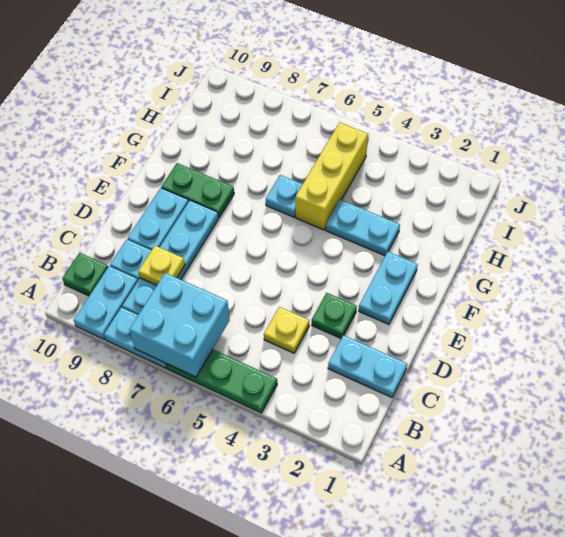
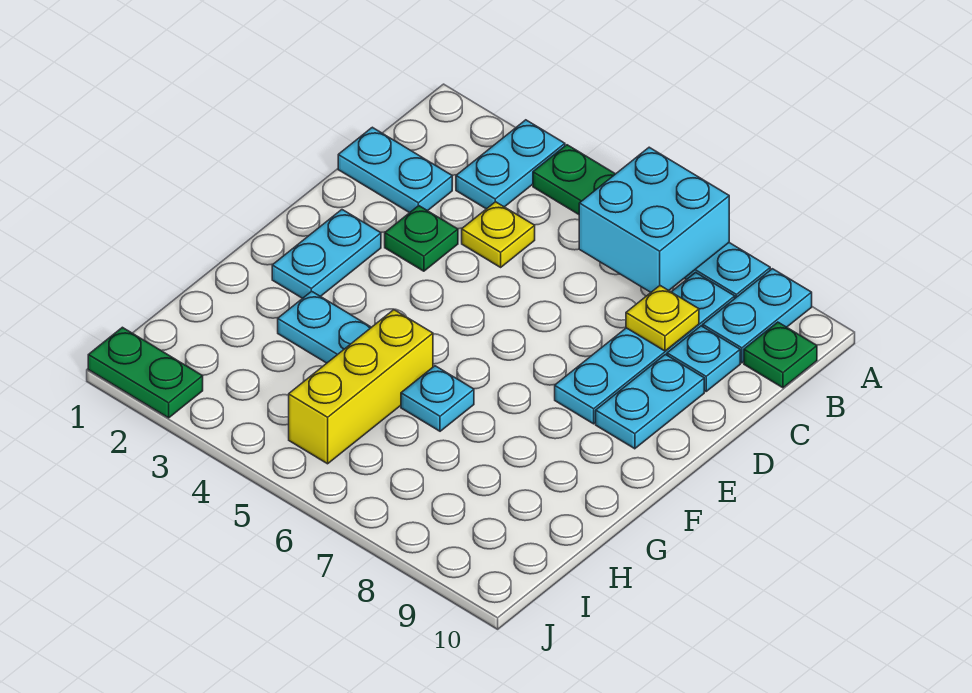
none -> cyan 1x2 plate [456,120,565,209]
green 1x2 plate [162,163,234,217] -> green 1x2 plate moved to [88,327,203,418]

